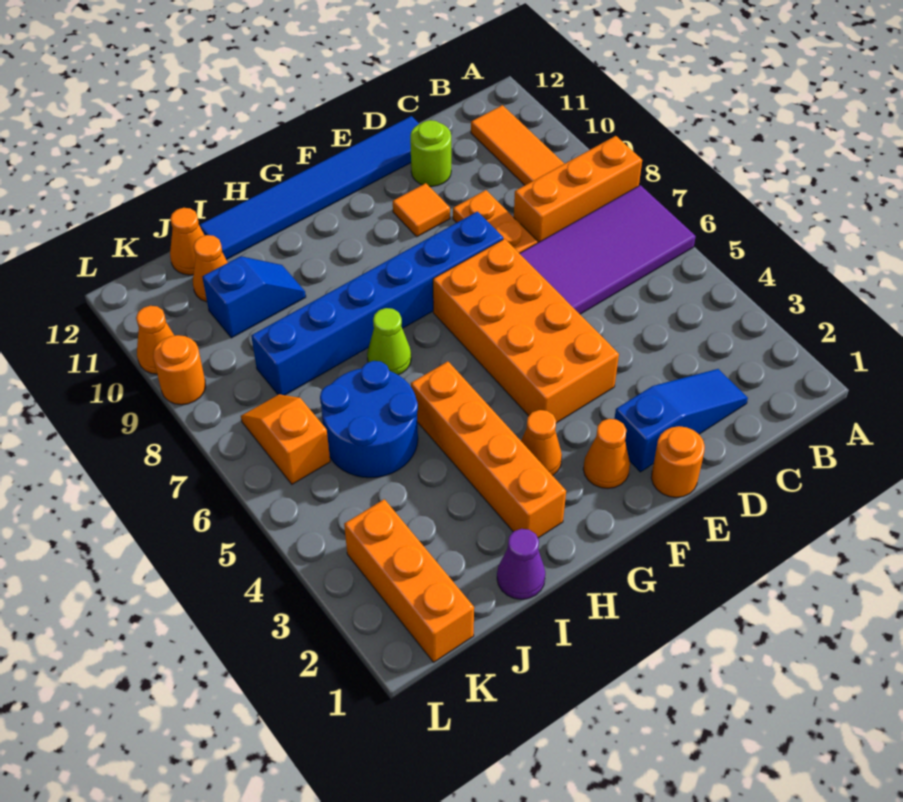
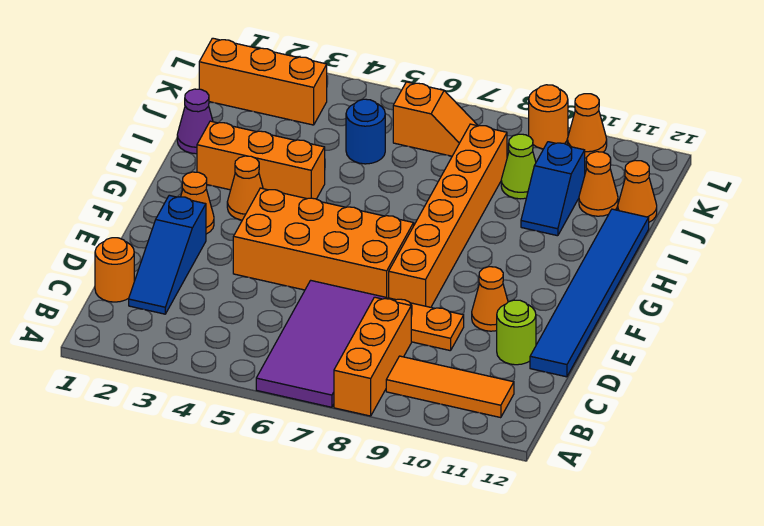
orange 1x1 round brick [651,426,705,498] -> orange 1x1 round brick moved to [95,238,134,302]
blue 1x6 brick [251,212,503,395] -> orange 1x6 brick [389,124,507,307]
orange 1x1 tile [393,183,450,237] -> orange 1x1 cone [472,267,508,331]
orange 1x4 brick [411,362,566,538] -> orange 1x3 brick [197,121,325,199]
lime 1x1 cone [367,308,411,375] -> lime 1x1 cone moved to [501,134,536,199]
blue 2x2 round brick [320,361,418,478] -> blue 1x1 round brick [346,99,385,164]

